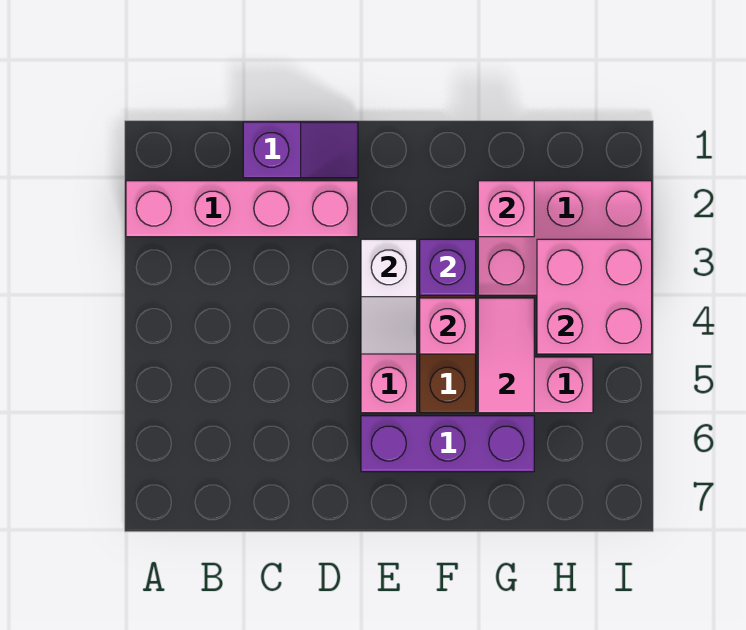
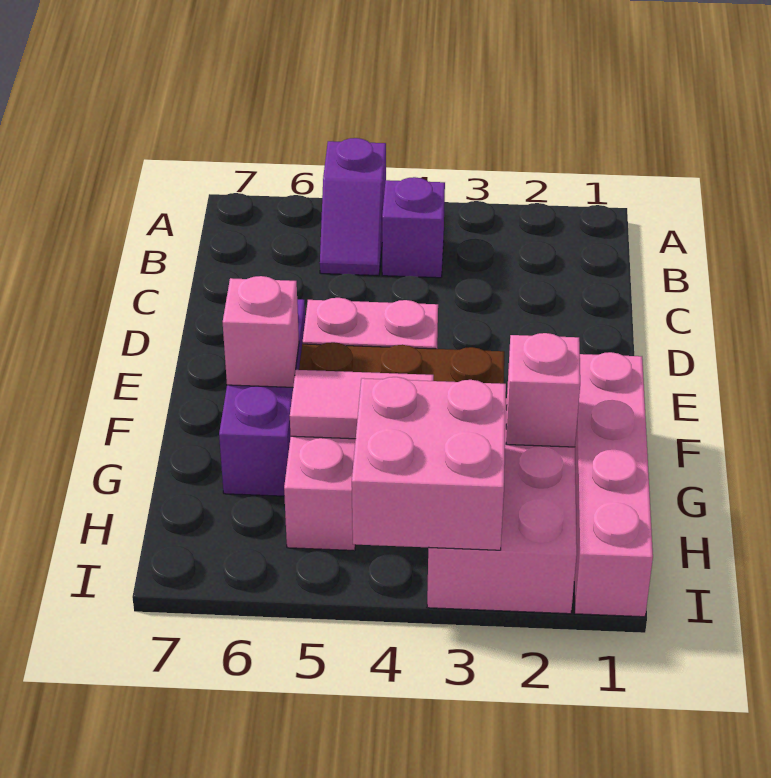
pink 1x4 brick [126,181,358,237] -> pink 1x4 brick moved to [574,352,653,617]
purple 1x2 slope [243,122,358,178] -> purple 1x2 slope moved to [320,138,386,276]
white 1x2 slope [361,239,417,354] -> none
purple 1x1 brick [420,239,476,295] -> purple 1x1 brick moved to [382,177,445,278]
pink 1x1 brick [420,298,476,354] -> pink 1x1 brick moved to [223,276,299,387]

